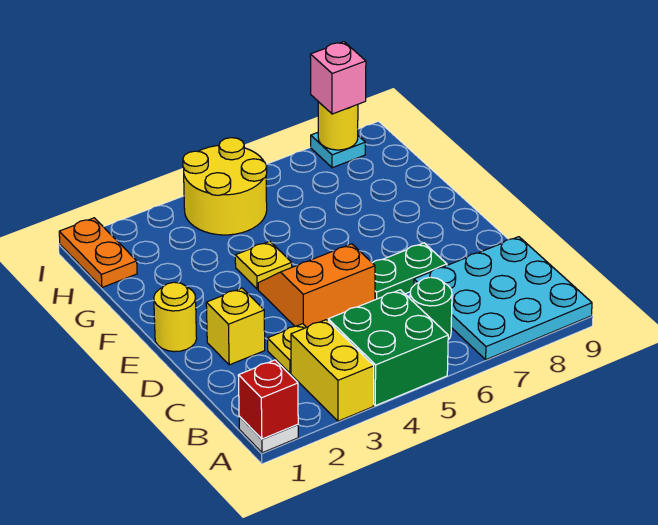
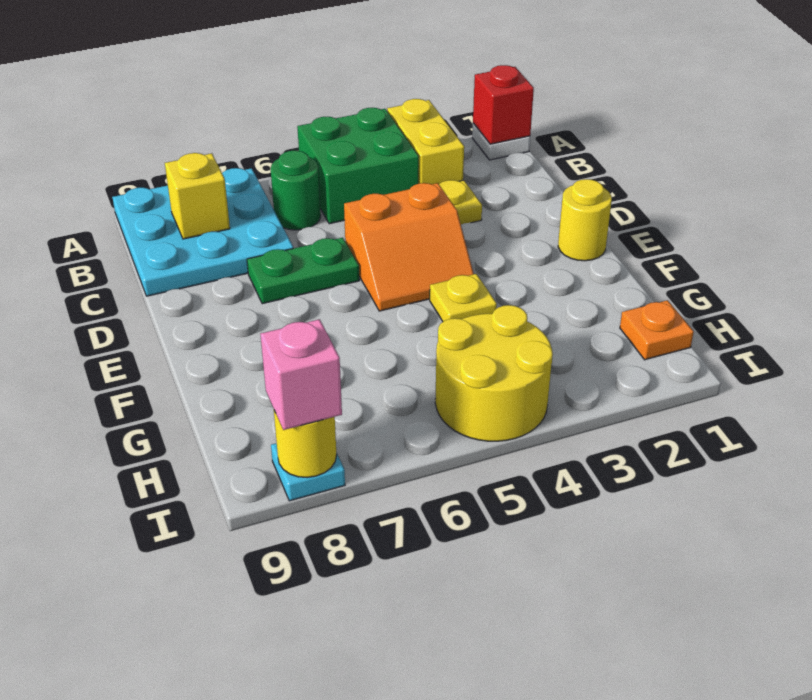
yellow 1x1 brick [206,288,265,365] -> yellow 1x1 brick moved to [165,153,230,239]
orange 1x2 plate [59,218,137,287] -> orange 1x1 plate [620,300,694,360]

